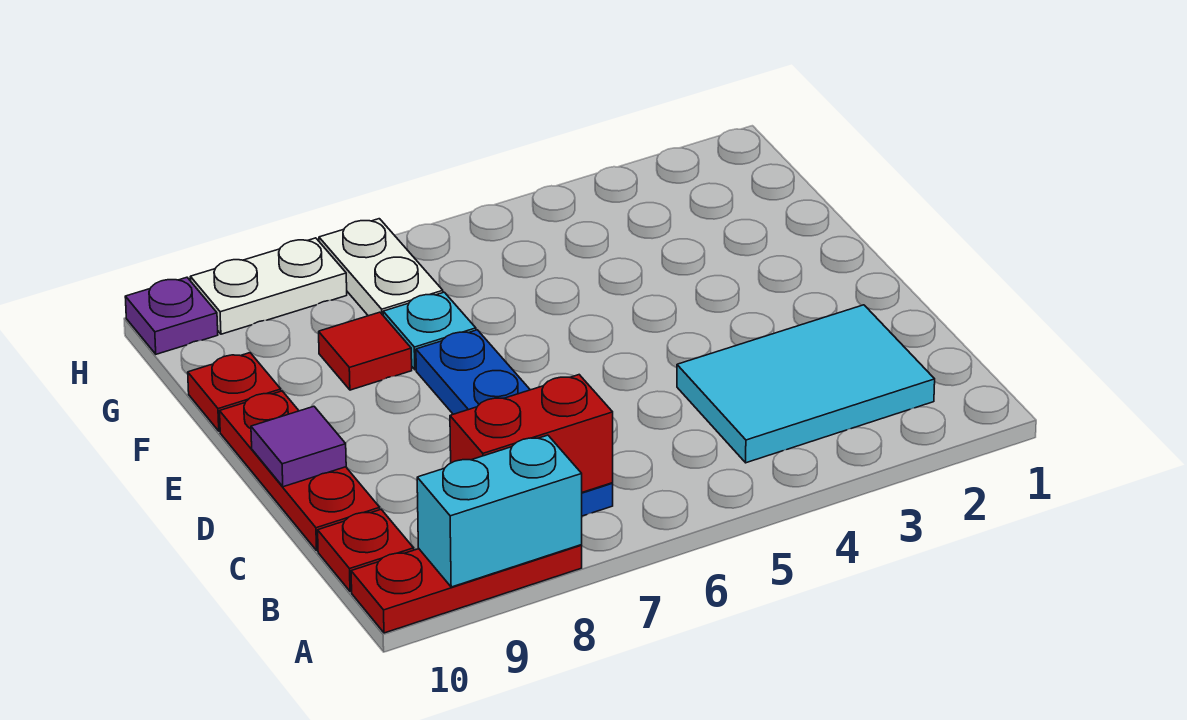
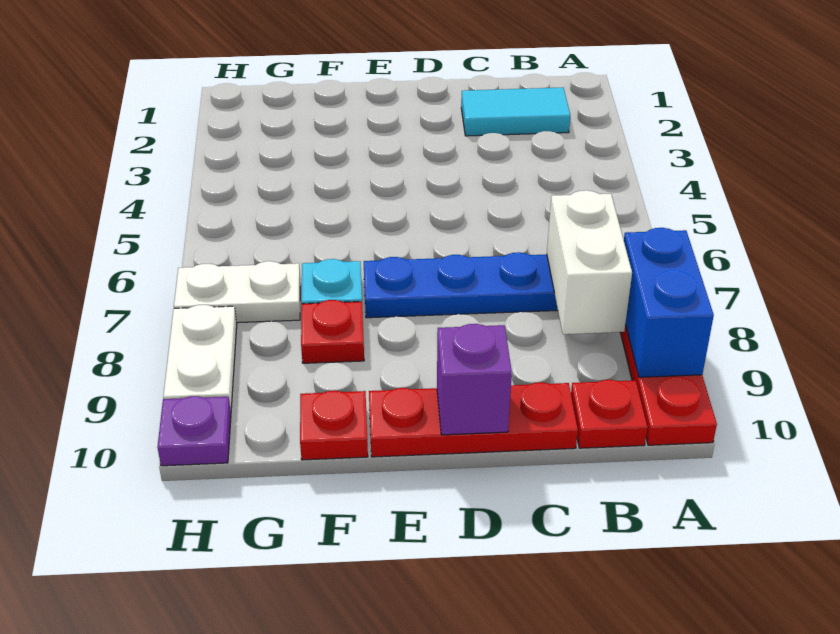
cyan 1x2 brick [417,435,582,587] -> blue 1x2 brick [624,228,714,377]
cyan 2x3 tile [677,305,935,463] -> cyan 1x2 tile [461,87,570,136]
red 1x2 brick [450,375,613,492] -> white 1x2 brick [547,190,632,334]
purple 1x1 tile [251,406,346,487] -> purple 1x1 brick [437,324,512,435]
red 1x1 tile [319,312,412,390] -> red 1x1 plate [301,300,364,363]

